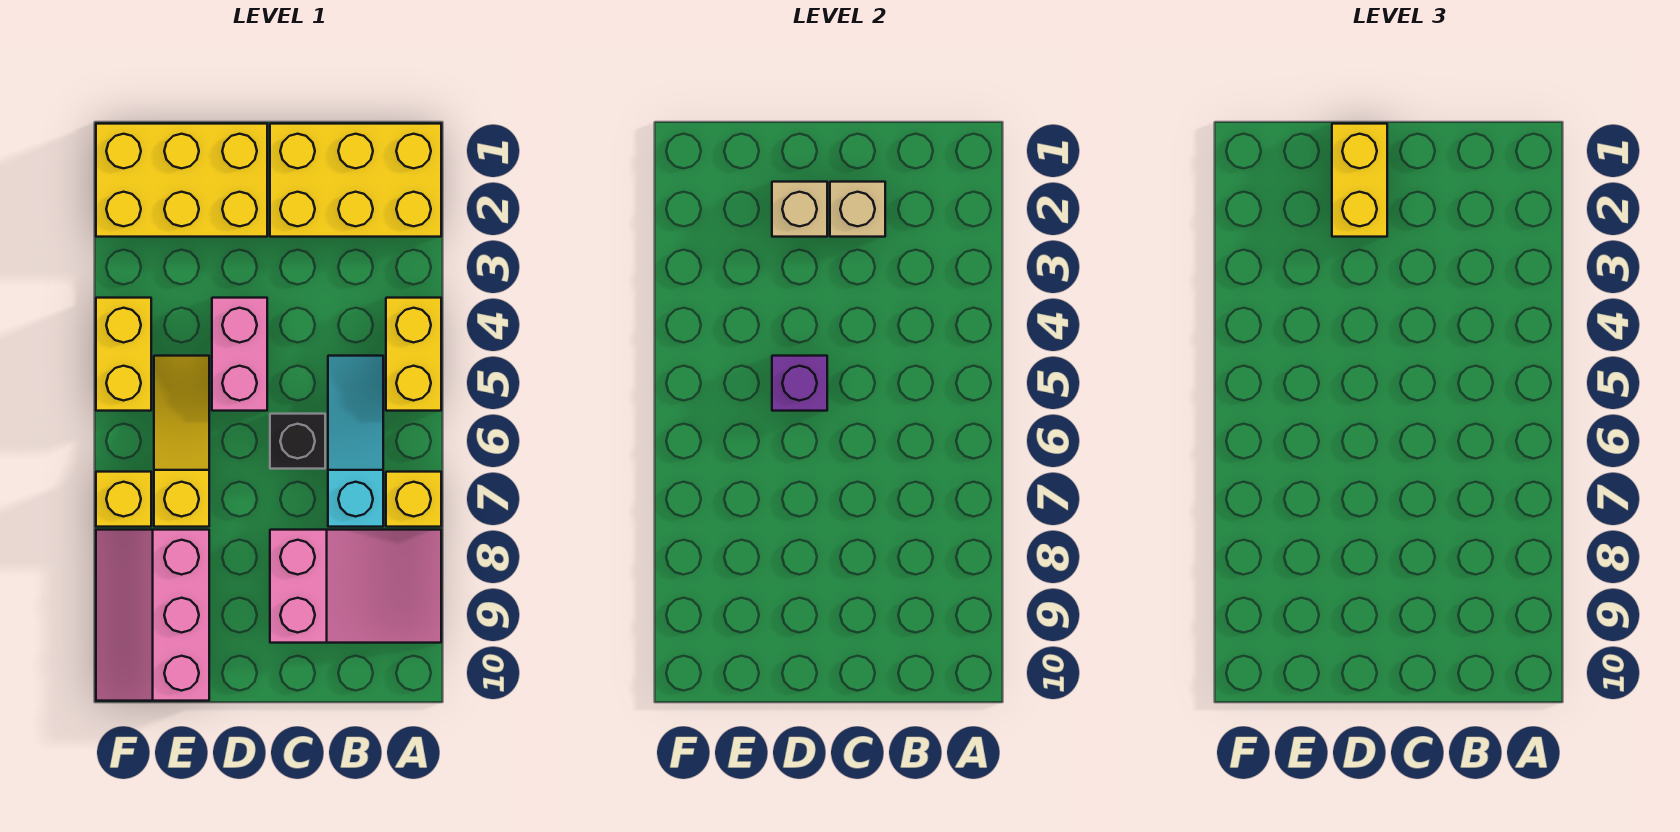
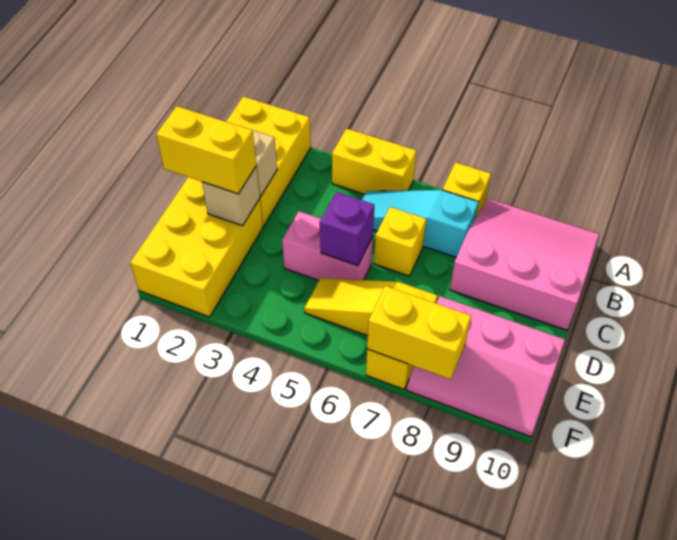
pink 2x3 slope [270,530,441,643] -> pink 3x3 slope [450,199,600,330]
black 1x1 brick [270,414,325,469] -> yellow 1x1 brick [374,207,426,276]
yellow 1x2 brick [96,298,151,411] -> yellow 1x2 brick moved to [367,286,471,379]

